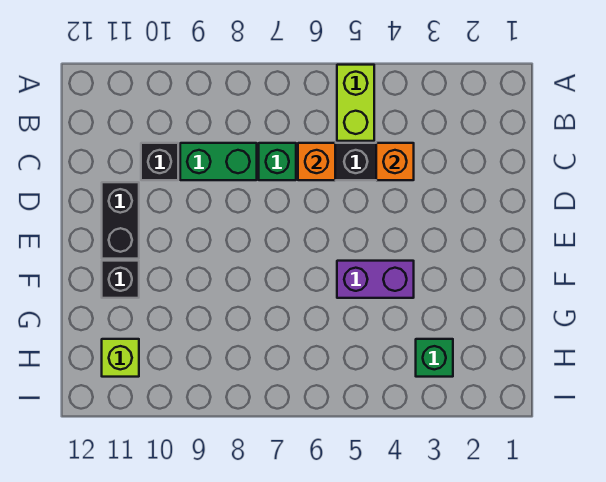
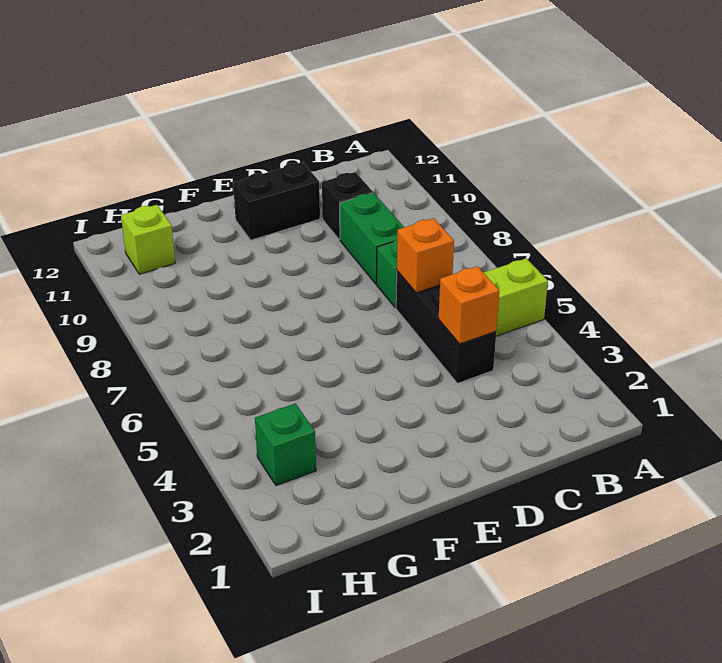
purple 1x2 brick [337,261,414,298] -> none
black 1x1 brick [102,261,139,298] -> none

